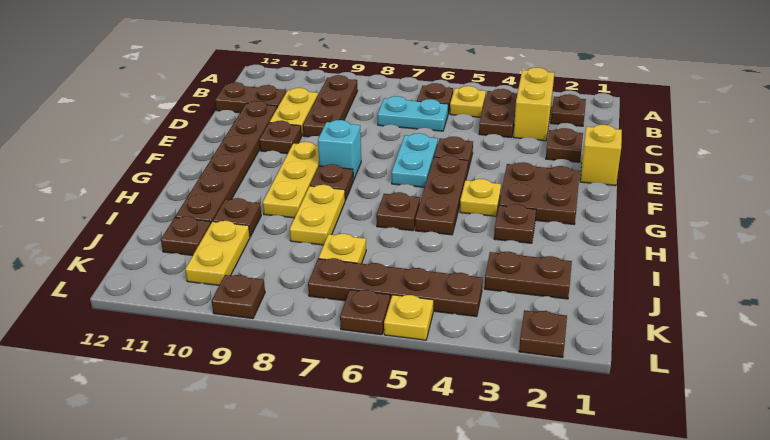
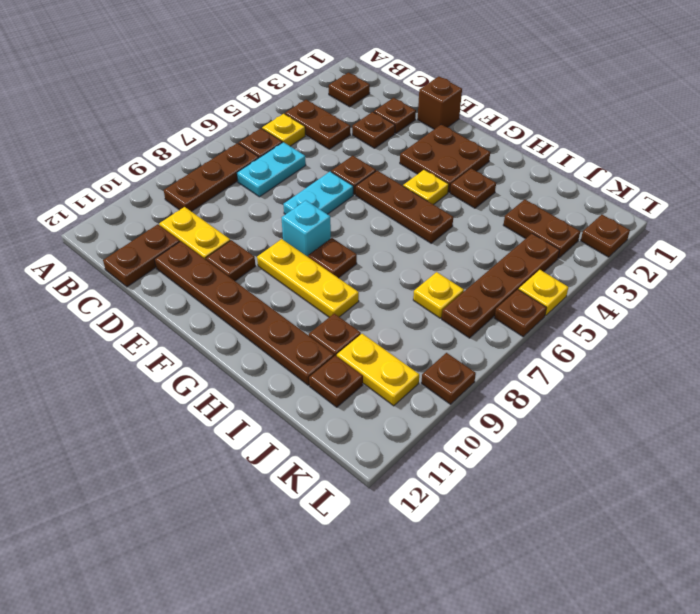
yellow 1x2 brick [513,68,554,141] -> none
brown 1x3 plate [303,75,358,137] -> brown 1x3 plate turned to [164,143,259,211]
yellow 1x1 brick [580,125,622,186] -> brown 1x1 brick [417,77,462,129]
cyan 1x2 plate [392,133,438,187] -> cyan 1x2 plate turned to [284,172,353,214]
brown 1x1 plate [376,192,420,231] -> brown 1x1 plate moved to [352,112,395,148]
yellow 1x2 plate [290,185,345,245] -> none
brown 1x2 plate [484,252,572,299] -> brown 1x2 plate turned to [504,200,580,258]

